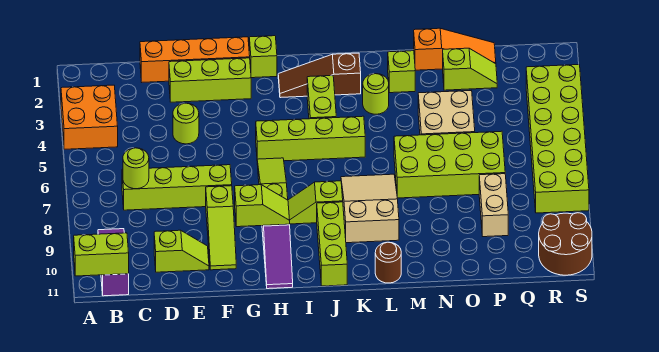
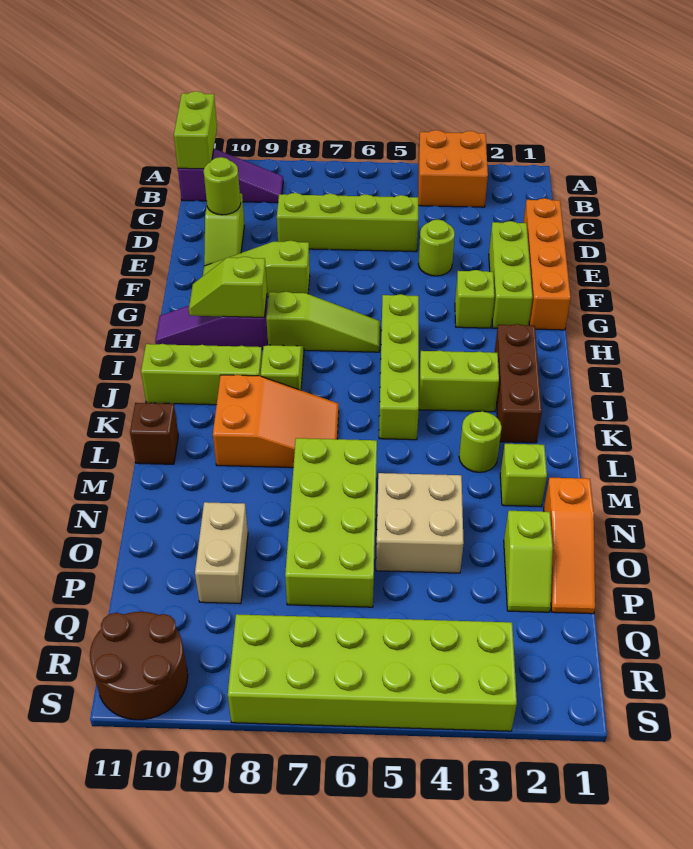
lime 1x4 brick [122,165,232,210] -> lime 1x4 brick turned to [277,193,418,252]
lime 1x1 round brick [123,148,149,189] -> lime 1x1 round brick moved to [204,157,241,215]
lime 1x2 slope [235,185,290,227] -> lime 1x2 slope turned to [189,257,267,317]
lime 1x1 brick [249,36,277,78] -> lime 1x1 brick moved to [455,270,495,328]
brown 1x3 slope [278,53,361,98] -> brown 1x3 brick [495,324,542,443]
tan 2x3 slope [341,174,399,243] -> orange 2x3 slope [213,375,339,468]
brown 1x1 round brick [375,242,401,283] -> brown 1x1 brick [130,403,178,464]
tan 1x2 brick [479,174,508,237] -> tan 1x2 brick turned to [195,502,248,604]

